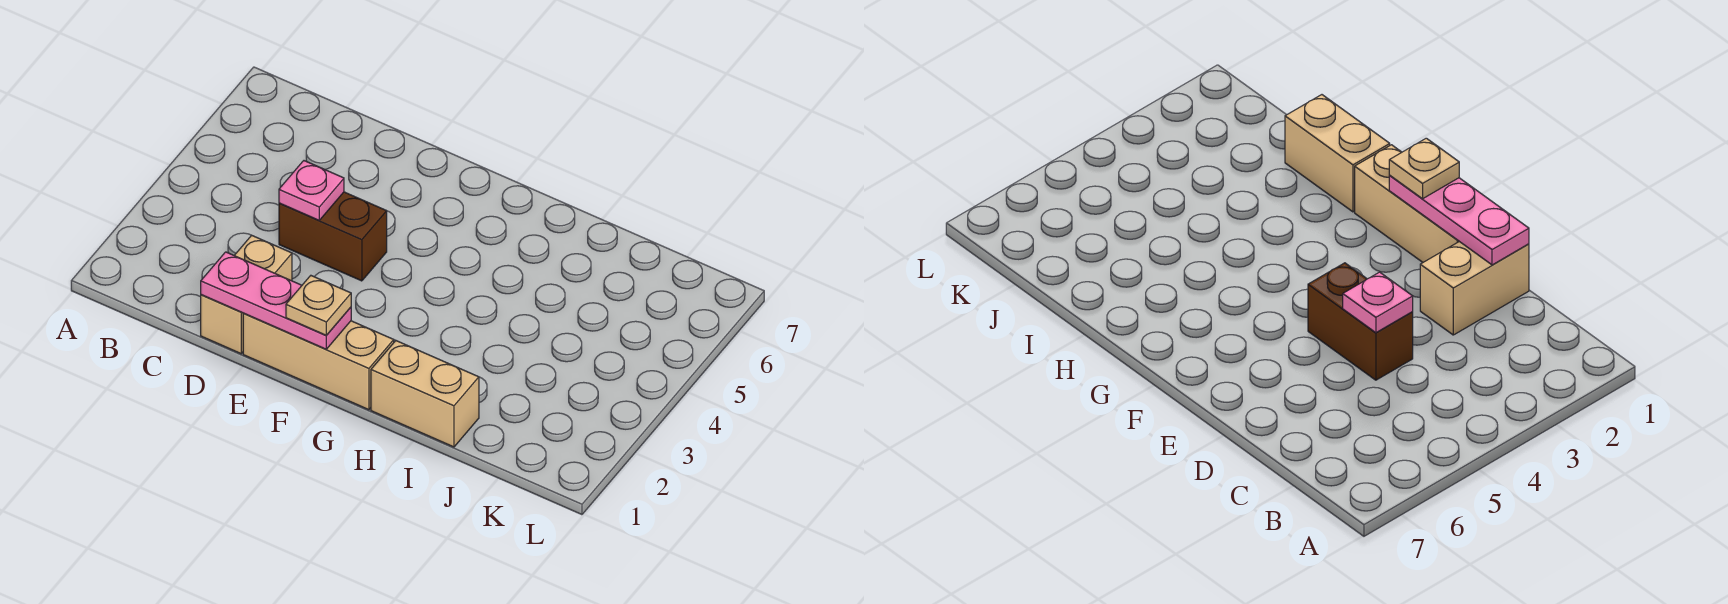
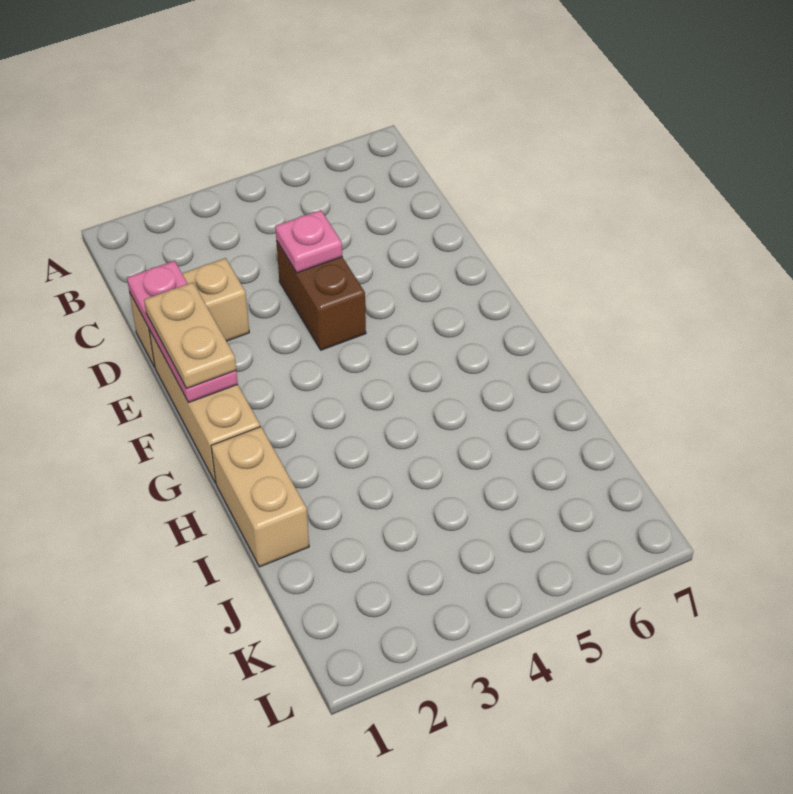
tan 1x1 plate [286,276,351,335] -> tan 1x2 plate [144,282,236,388]

